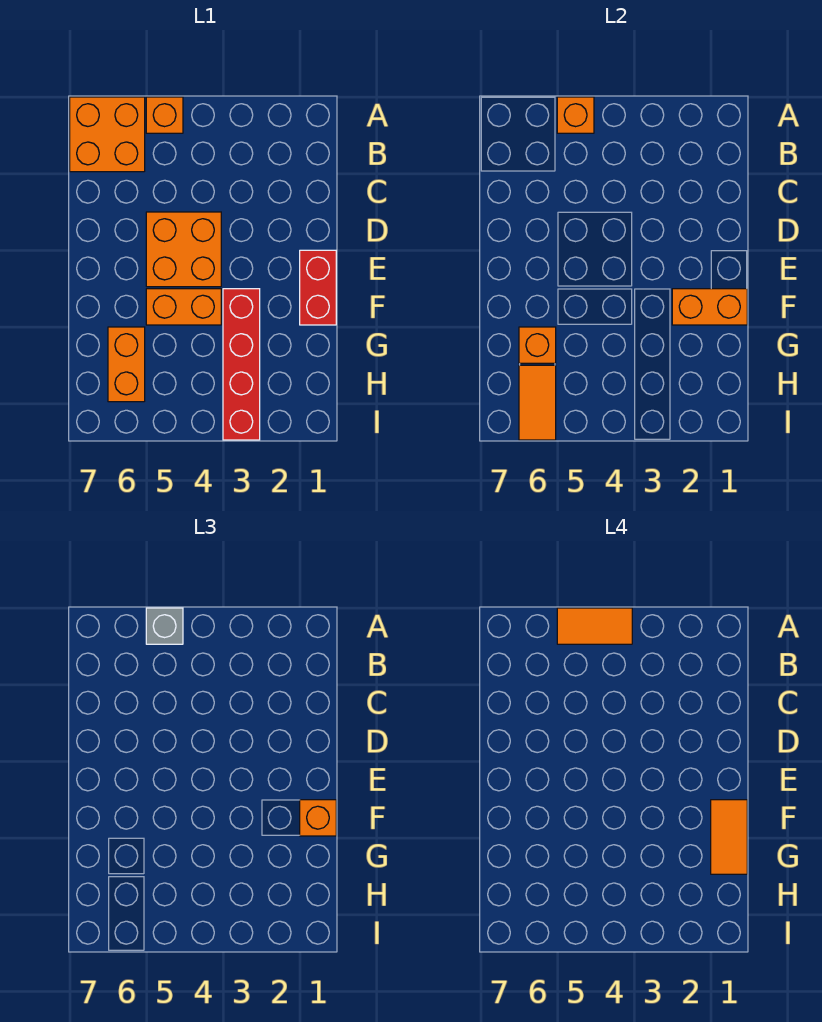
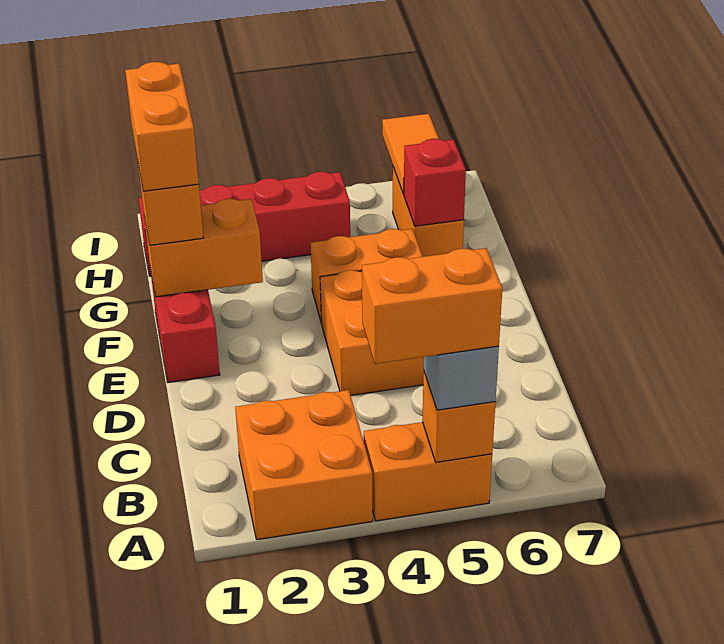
orange 1x2 tile [557,608,632,644] -> orange 1x2 brick [362,248,502,364]
orange 1x1 brick [146,97,183,133] -> orange 1x2 brick [364,422,492,521]
orange 2x2 brick [70,97,145,172] -> orange 2x2 brick moved to [235,390,373,540]
orange 1x2 tile [711,800,747,874] -> orange 1x2 brick [125,62,199,191]
red 1x4 brick [223,289,260,440] -> red 1x4 brick turned to [139,172,350,276]
orange 1x1 brick [519,327,556,363] -> red 1x1 brick [404,139,466,226]

